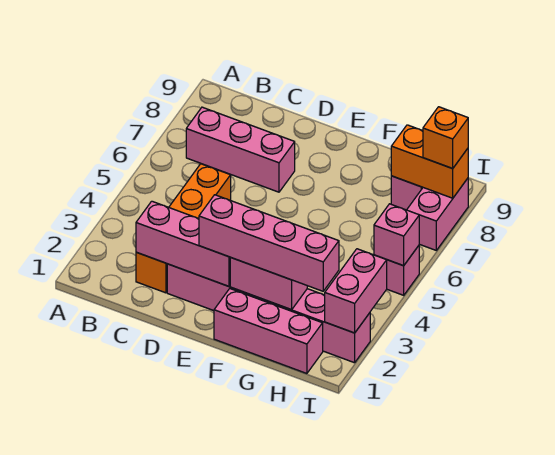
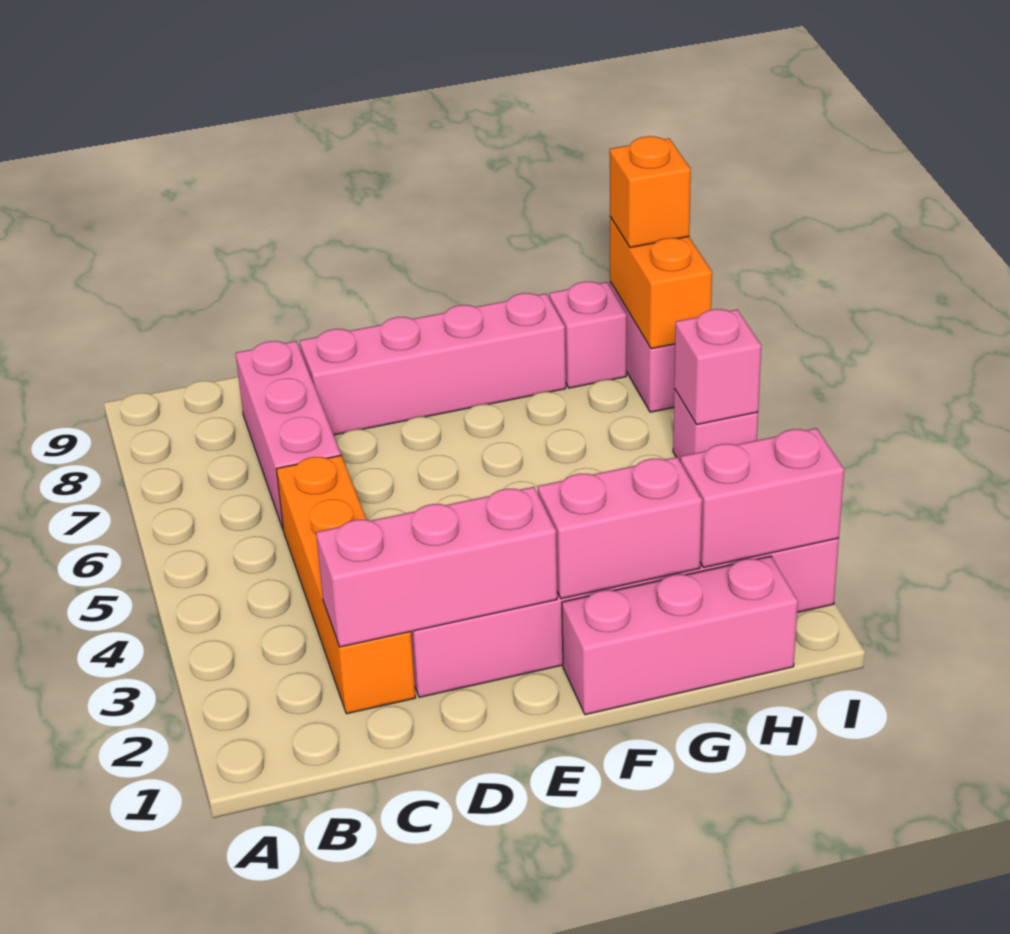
pink 1x3 brick [186,107,295,192] -> pink 1x3 brick turned to [236,341,341,529]
pink 1x4 brick [199,195,339,291] -> pink 1x4 brick moved to [300,293,566,435]
orange 1x2 brick [391,125,468,198] -> orange 1x2 brick turned to [610,217,712,349]
pink 1x2 brick [325,249,387,333] -> pink 1x2 brick turned to [681,428,844,568]

